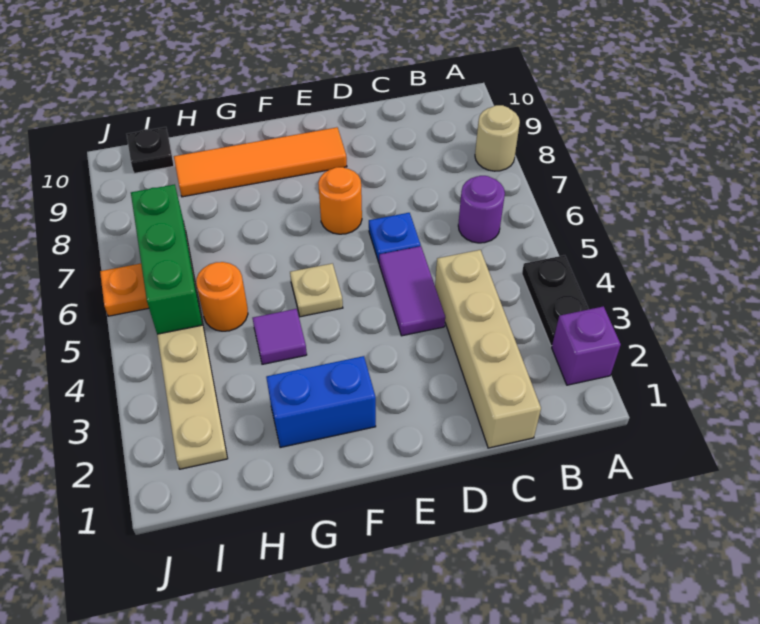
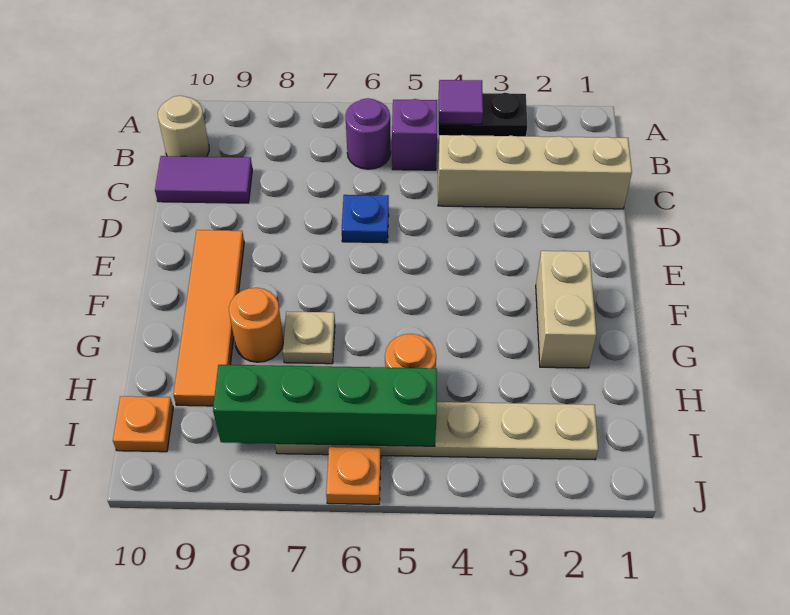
purple 1x1 brick [552,306,621,385] -> purple 1x1 brick moved to [392,99,437,170]
tan 1x1 round brick [475,105,520,171] -> tan 1x1 round brick moved to [158,96,209,157]
purple 1x2 tile [379,246,445,336] -> purple 1x2 tile moved to [155,156,252,203]
orange 1x1 round brick [318,167,362,234] -> orange 1x1 round brick moved to [229,288,283,362]
blue 1x2 brick [266,356,376,448] -> tan 1x2 brick [536,251,596,368]
tan 1x1 plate [290,263,343,317] -> tan 1x1 plate moved to [283,311,335,364]
purple 1x1 tile [253,309,307,364] -> purple 1x1 tile moved to [439,80,483,124]
green 1x3 brick [131,184,202,334] -> green 1x4 brick [213,365,437,446]
black 1x1 plate [127,127,174,173] -> orange 1x1 plate [113,396,173,452]

